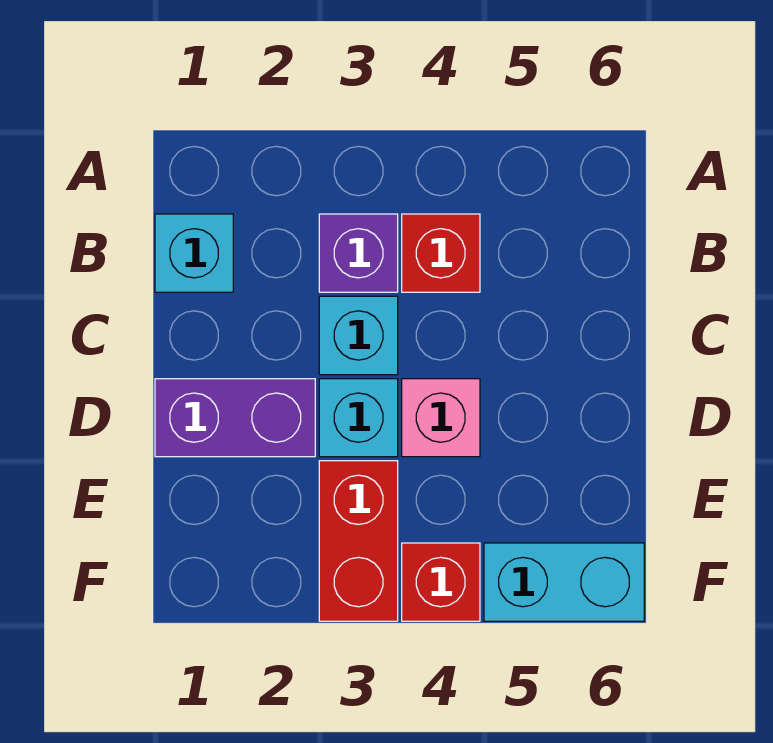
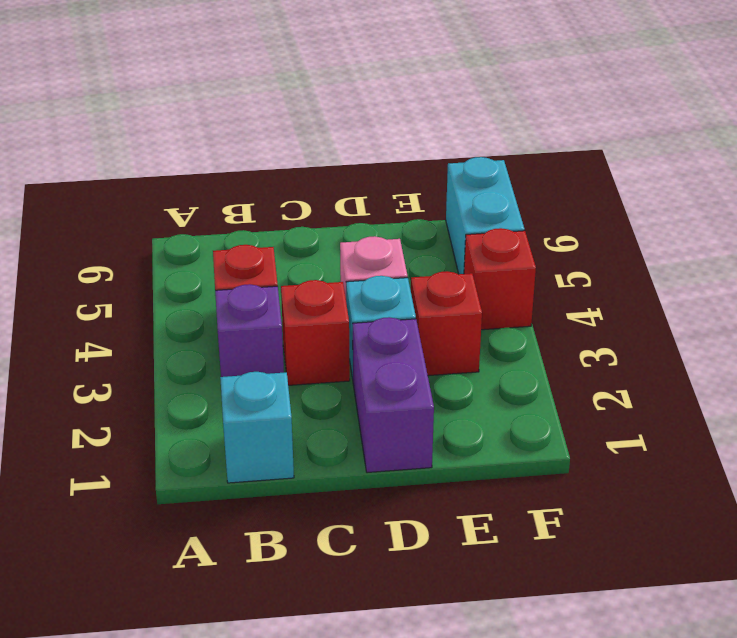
cyan 1x1 brick [319,296,398,375] -> red 1x1 brick [281,280,350,385]
red 1x2 brick [319,461,398,621] -> red 1x1 brick [411,271,482,376]

